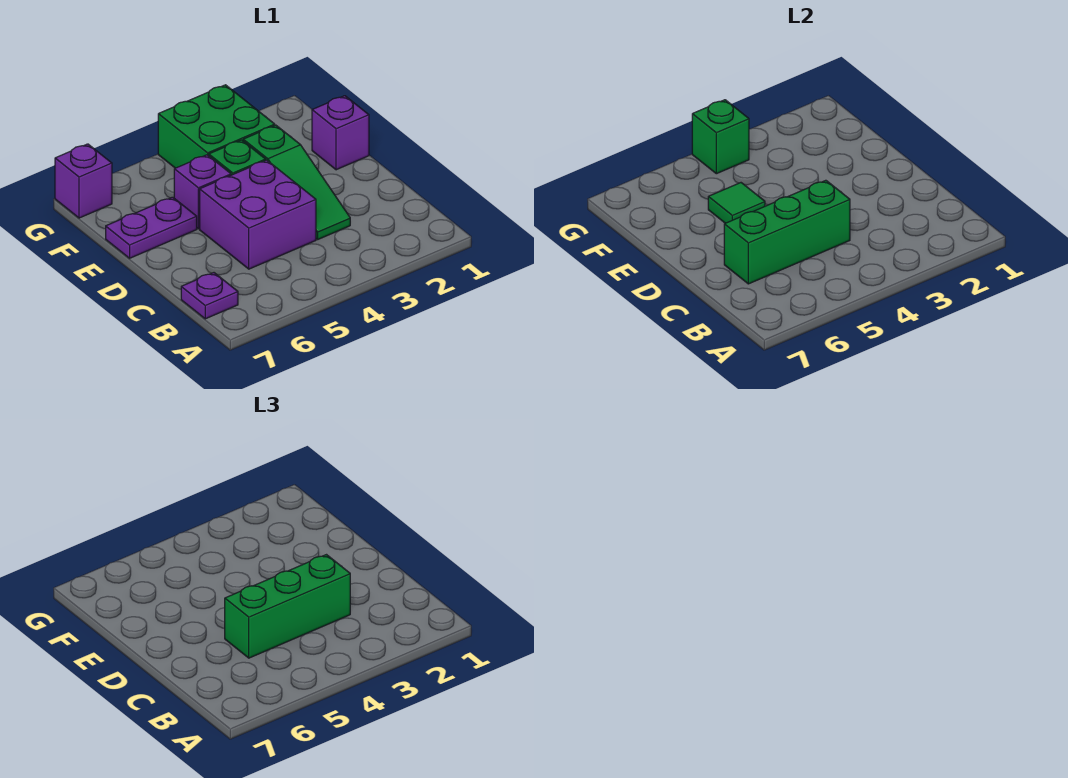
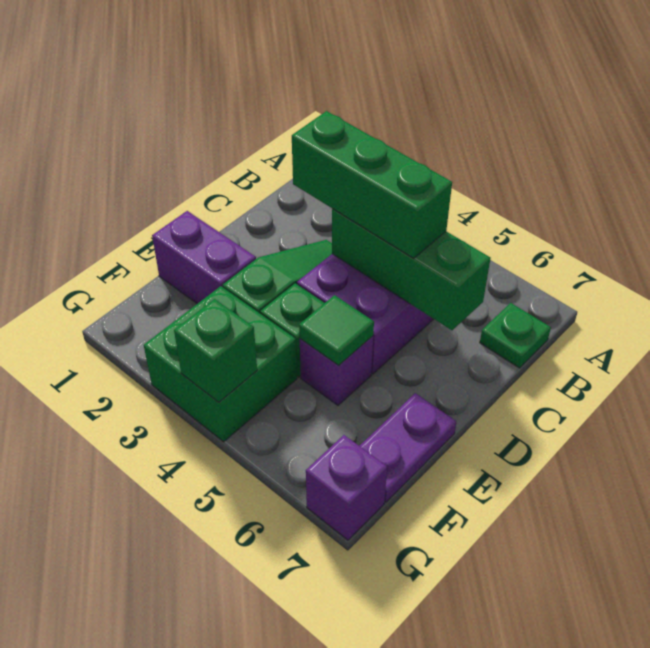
purple 1x1 plate [181,273,238,319] -> green 1x1 plate [480,303,551,368]
purple 1x1 brick [312,96,369,170] -> purple 1x2 brick [152,211,256,304]
purple 1x2 plate [106,197,197,258] -> purple 1x2 plate turned to [360,393,456,502]

